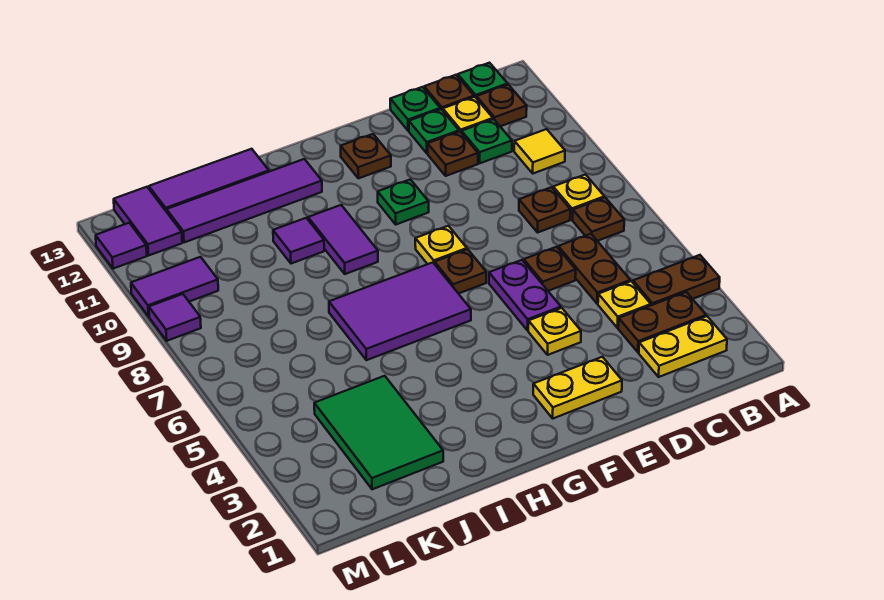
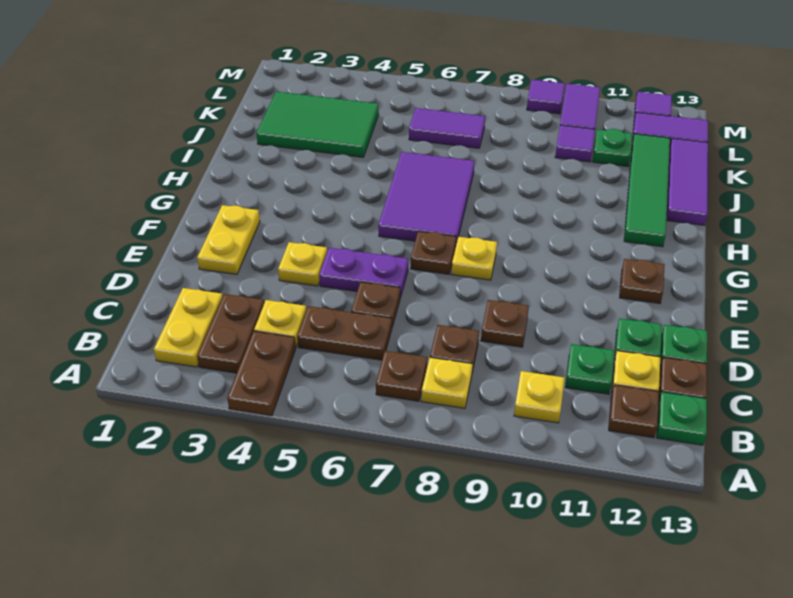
yellow 1x1 tile [514,129,565,173] -> yellow 1x1 plate [514,371,565,423]
brown 1x1 plate [428,132,478,176] -> brown 1x1 plate moved to [481,300,529,347]
green 1x1 plate [378,179,429,224] -> green 1x1 plate moved to [593,129,632,167]
purple 1x2 tile [308,205,378,274] -> purple 1x2 tile moved to [409,108,485,148]
purple 1x4 tile [167,159,322,242] -> green 1x4 tile [624,134,670,247]
purple 1x1 tile [273,218,324,264] -> purple 1x1 tile moved to [555,125,595,162]

